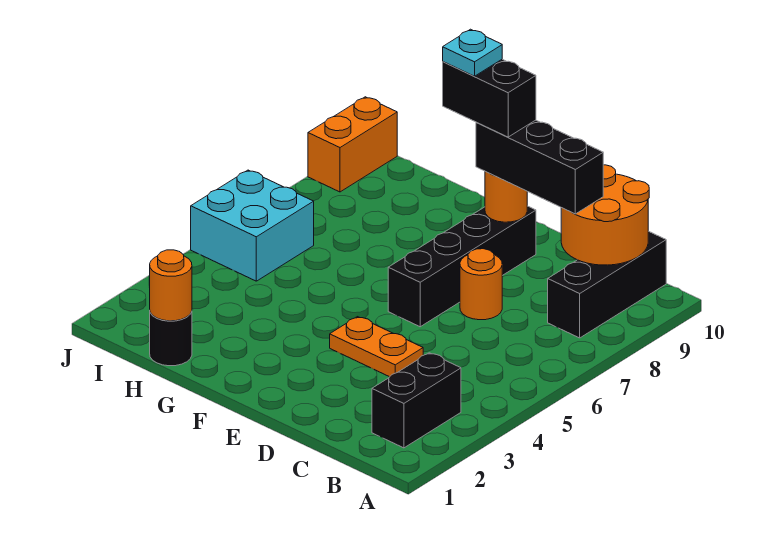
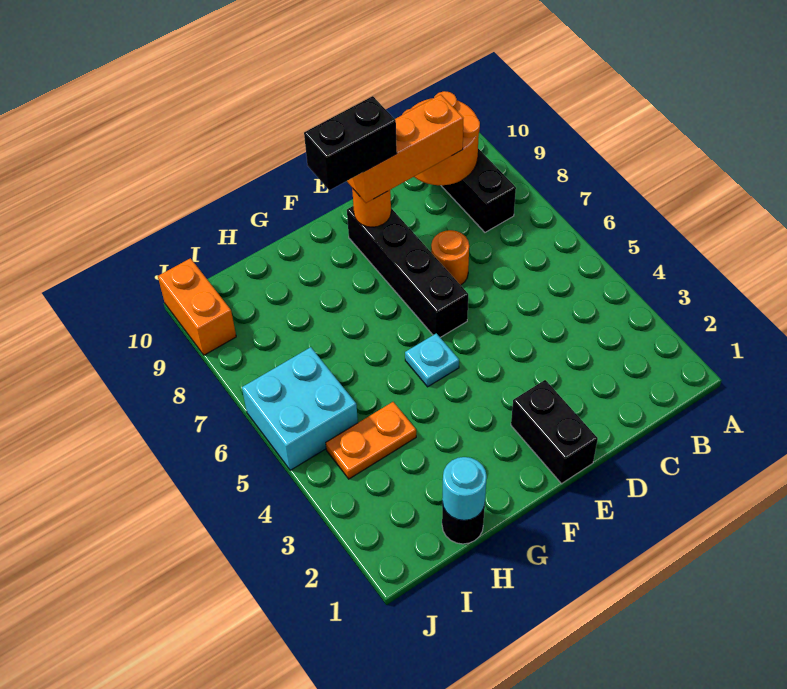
black 1x2 brick [372,353,461,448] -> black 1x2 brick moved to [511,380,598,484]
black 1x3 brick [476,120,603,214] -> orange 1x3 brick [347,95,463,203]
orange 1x2 plate [330,317,423,377] -> orange 1x2 plate moved to [326,402,416,479]
cyan 1x1 plate [443,29,502,76] -> cyan 1x1 plate moved to [405,333,459,387]
orange 1x1 round brick [150,250,192,321] -> cyan 1x1 round brick [442,457,487,520]

